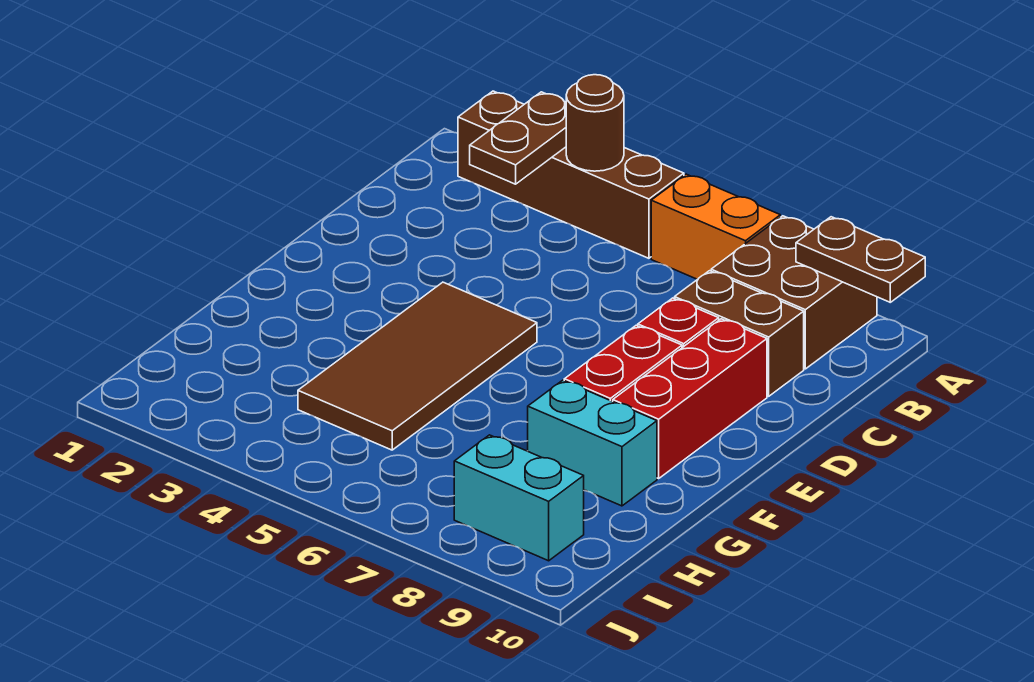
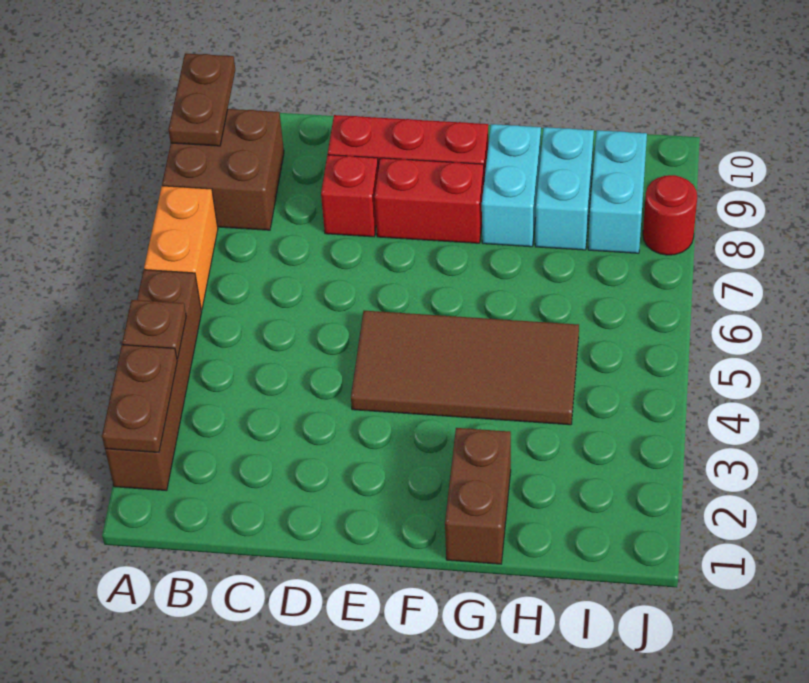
brown 1x2 plate [470,92,566,184] -> brown 1x2 plate turned to [102,345,177,452]
brown 1x1 round brick [566,75,624,171] -> brown 1x1 plate [122,300,186,359]
brown 1x2 brick [675,271,804,396] -> brown 1x2 brick moved to [445,428,511,564]
none -> cyan 1x2 brick [535,127,594,250]
none -> red 1x1 round brick [643,175,697,255]

